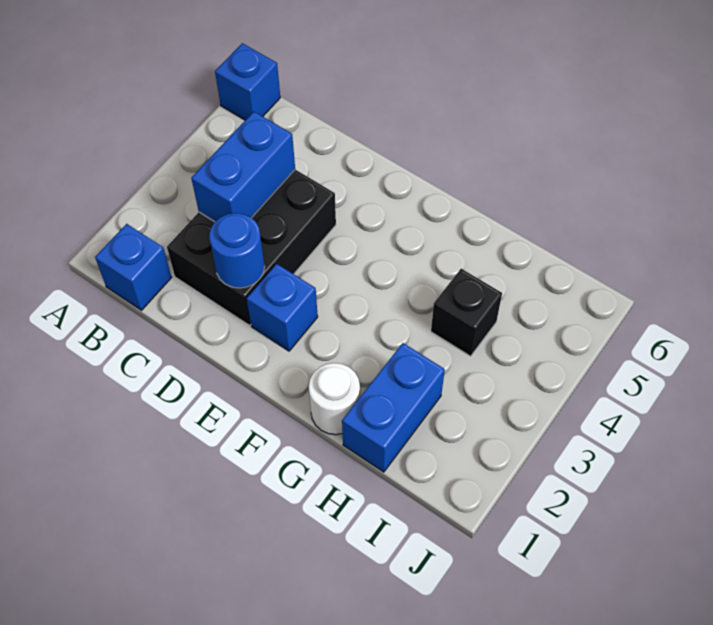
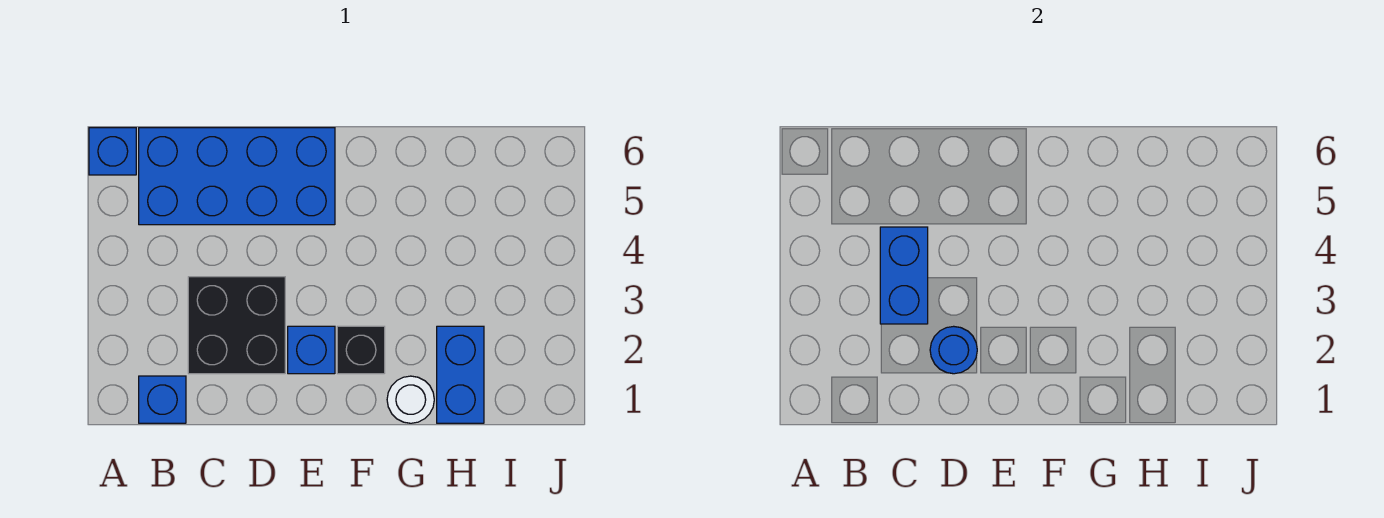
none -> blue 2x4 brick [139,128,335,225]
black 2x3 brick [167,170,336,325] -> black 2x2 brick [188,277,285,374]
black 1x1 brick [431,269,502,356] -> black 1x1 brick moved to [337,326,385,374]

